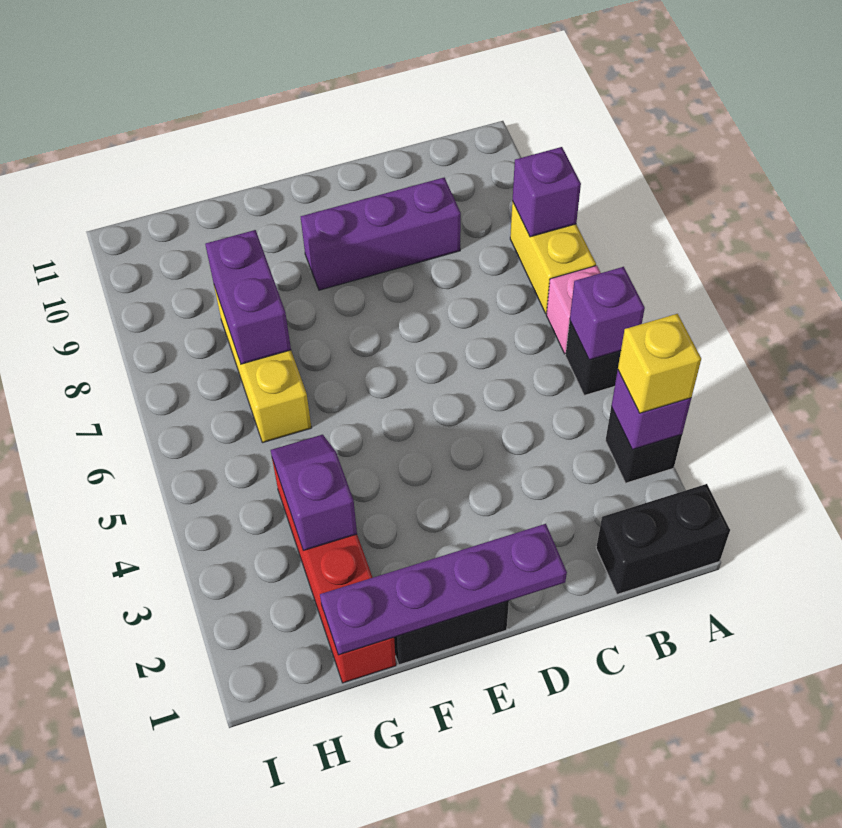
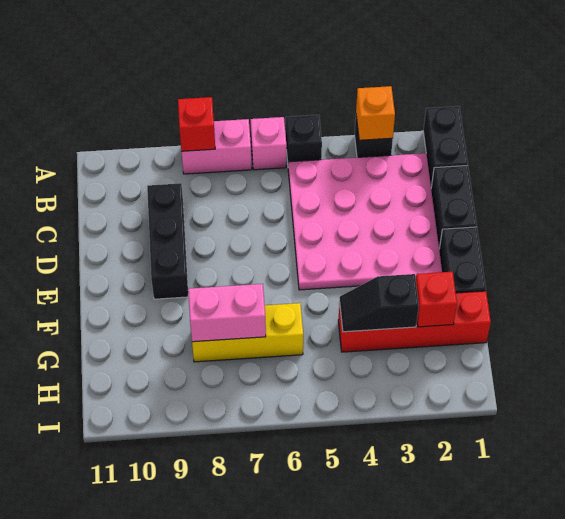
purple 1x1 brick [611,370,691,450] -> orange 1x1 brick [356,86,395,140]
yellow 1x1 brick [618,314,701,413] -> none
purple 1x1 brick [570,267,645,360] -> none
yellow 1x2 brick [510,201,596,313] -> pink 1x2 brick [182,119,252,174]
purple 1x1 brick [512,147,581,237] -> red 1x1 brick [178,97,215,151]
none -> pink 4x4 plate [288,153,442,290]
none -> black 1x2 brick [431,165,477,249]
purple 1x3 brick [301,178,461,290] -> black 1x3 brick [147,183,189,299]
purple 1x4 plate [320,524,567,655] -> none
none -> red 1x1 brick [416,272,457,327]
purple 1x2 slope [271,435,357,551] -> black 1x2 slope [340,274,419,332]
purple 1x2 brick [205,230,291,364] -> pink 1x2 brick [188,284,266,342]

